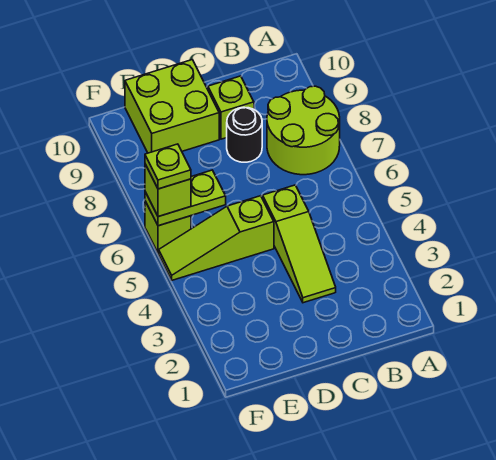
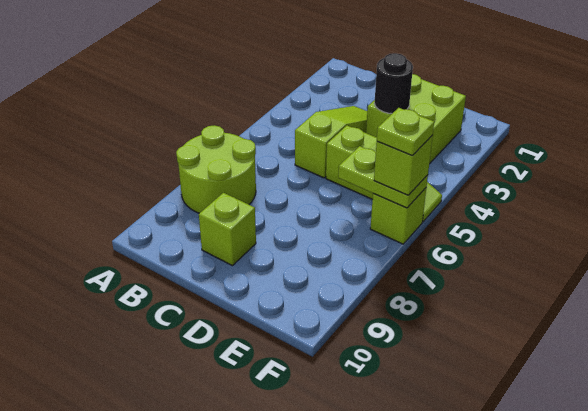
black 1x1 round brick [227,107,262,162] -> black 1x1 round brick moved to [374,53,413,113]
lime 2x2 brick [125,60,219,153] -> lime 2x2 brick moved to [366,74,466,164]

